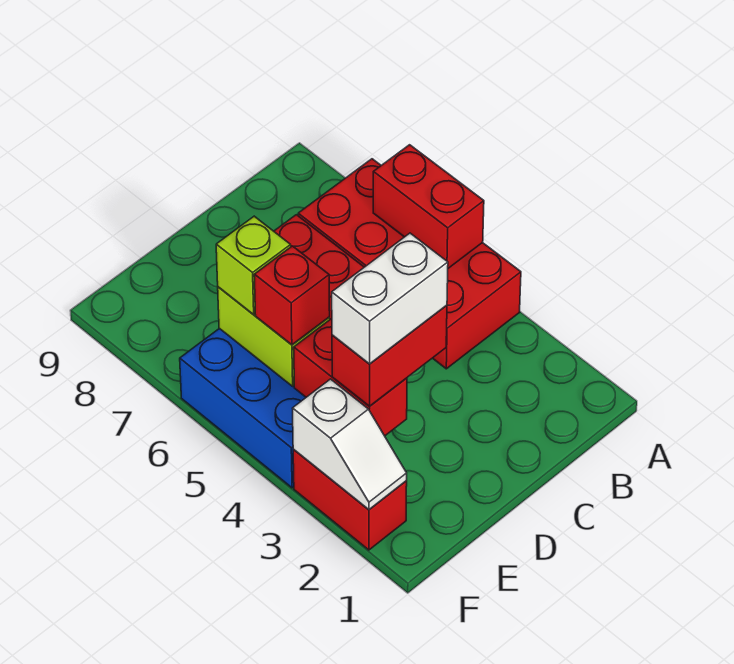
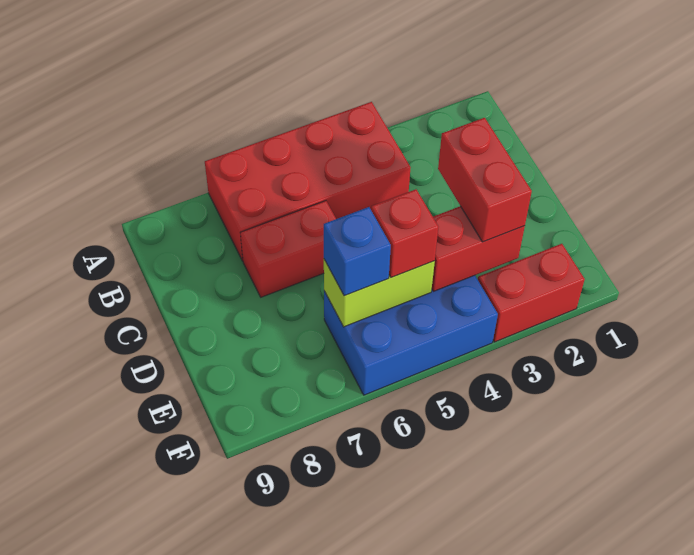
red 1x2 brick [373,145,484,268] -> none
white 1x2 brick [332,233,448,364] -> none
lime 1x1 brick [216,216,291,315] -> blue 1x1 brick [324,207,391,296]
white 1x2 slope [293,379,407,510] -> none

